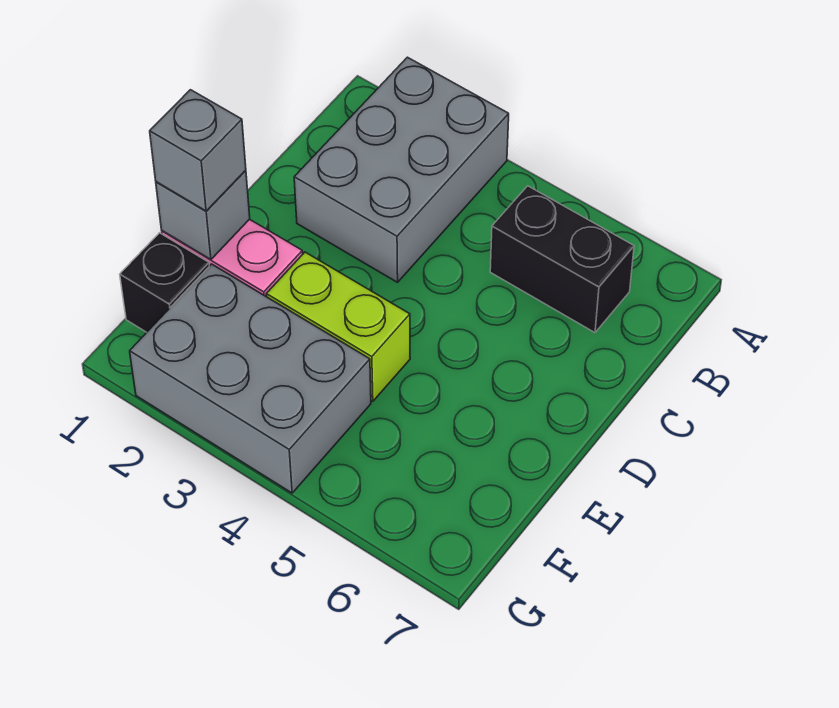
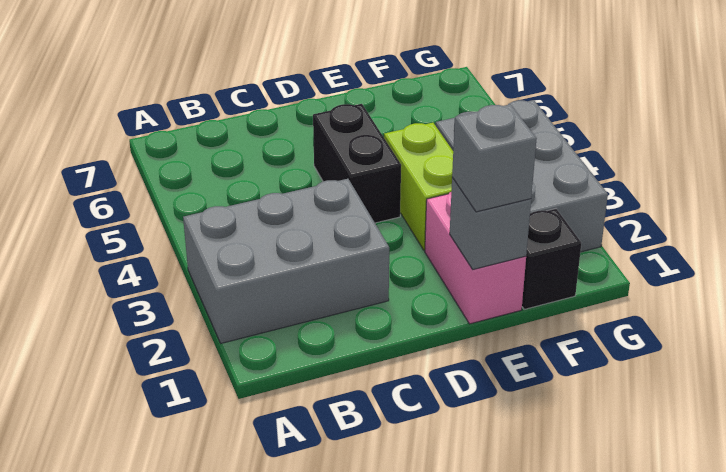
black 1x2 brick [490,186,634,332] -> black 1x2 brick moved to [313,104,401,223]

